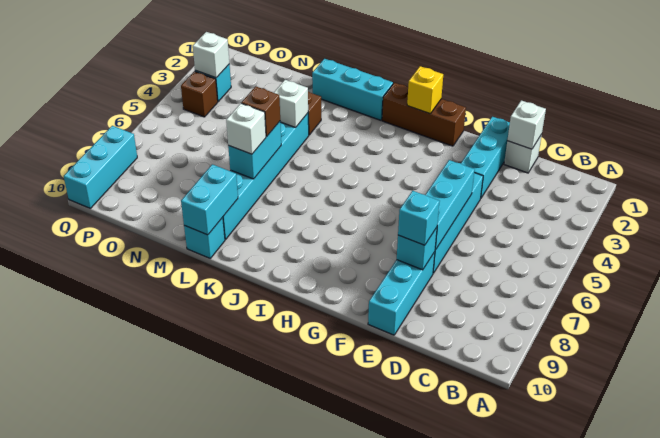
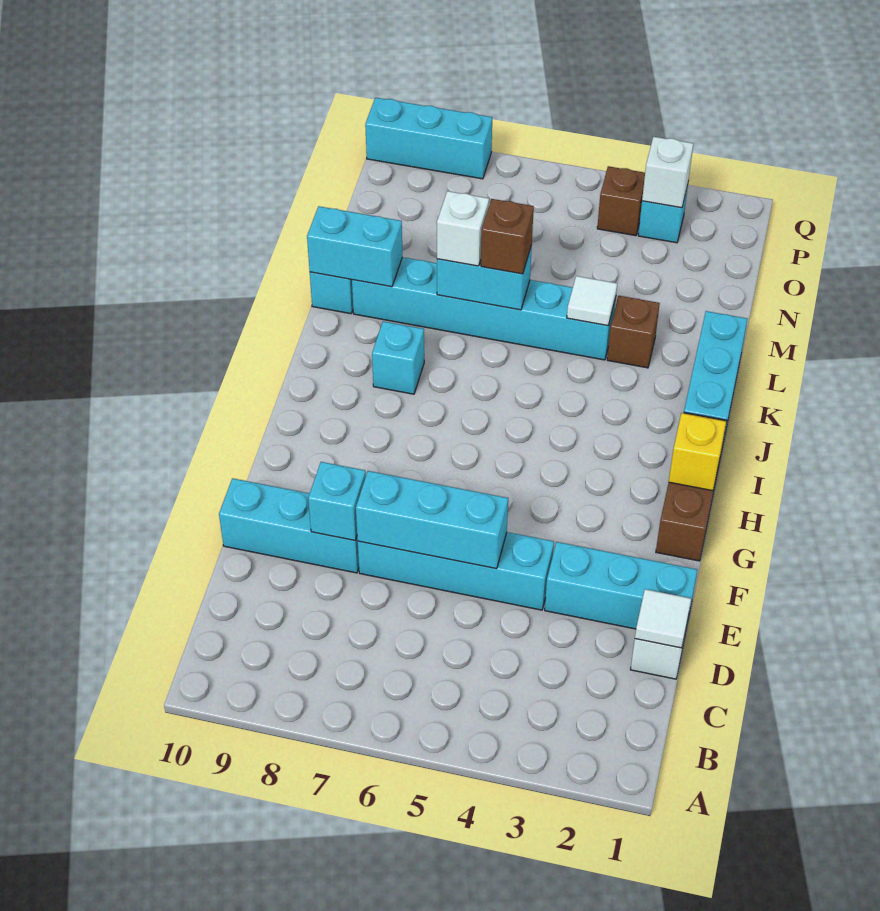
white 1x1 brick [507,100,546,149] -> white 1x1 tile [635,589,691,648]
cyan 1x1 brick [398,191,440,245] -> cyan 1x1 brick moved to [372,321,424,394]
white 1x1 brick [274,80,308,128] -> white 1x1 tile [567,276,617,326]

